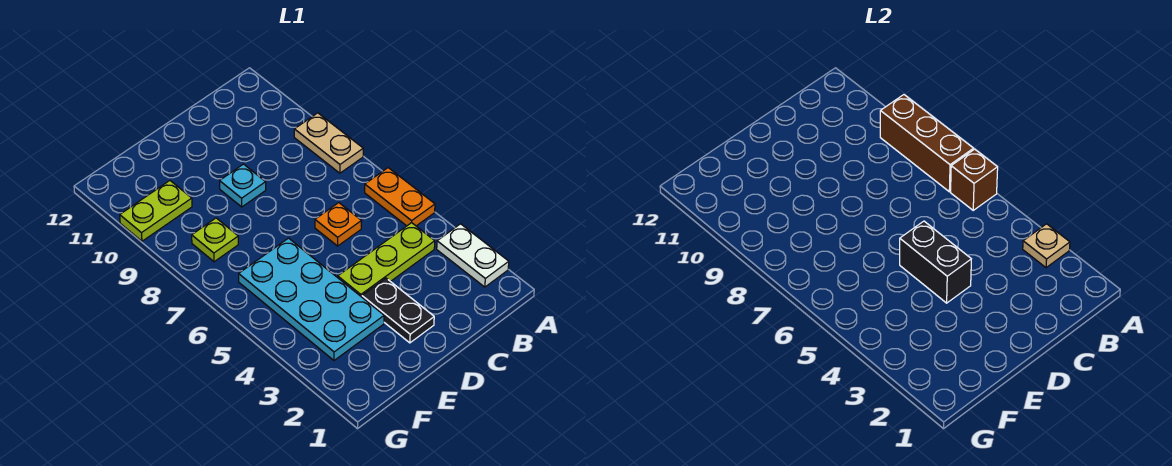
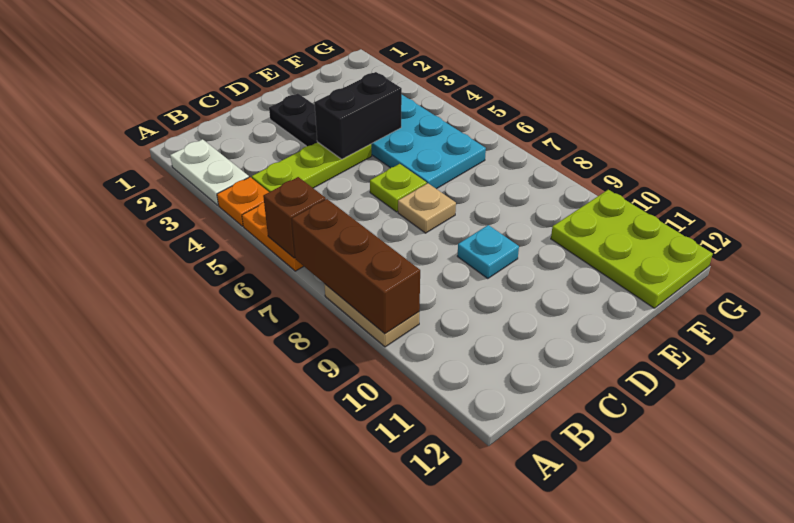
tan 1x1 plate [1023,224,1070,268] -> tan 1x1 plate moved to [398,183,456,233]
orange 1x1 plate [315,203,362,246] -> orange 1x1 plate moved to [217,177,269,226]
black 1x2 brick [900,221,971,303] -> black 1x2 brick turned to [314,72,402,159]
lime 1x1 plate [192,218,238,262] -> lime 1x1 plate moved to [370,164,427,212]
lime 1x2 plate [120,181,192,241] -> lime 2x3 plate [551,190,713,308]

